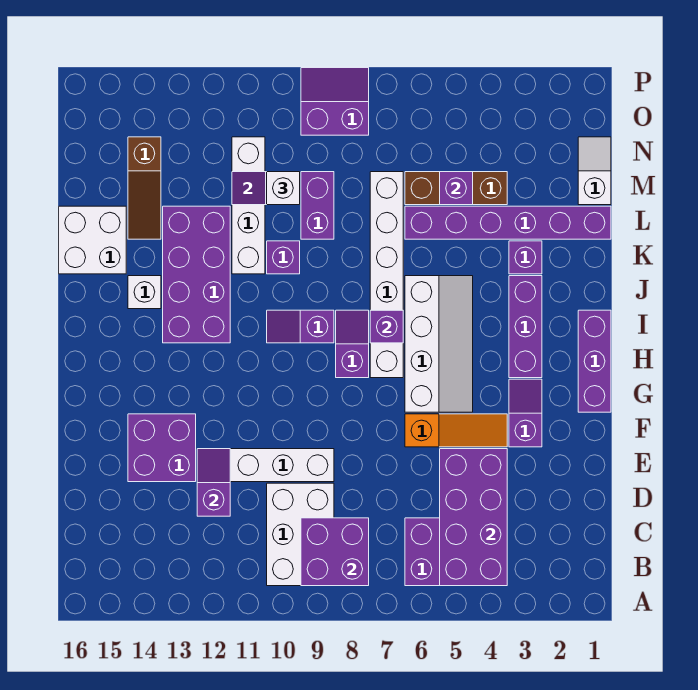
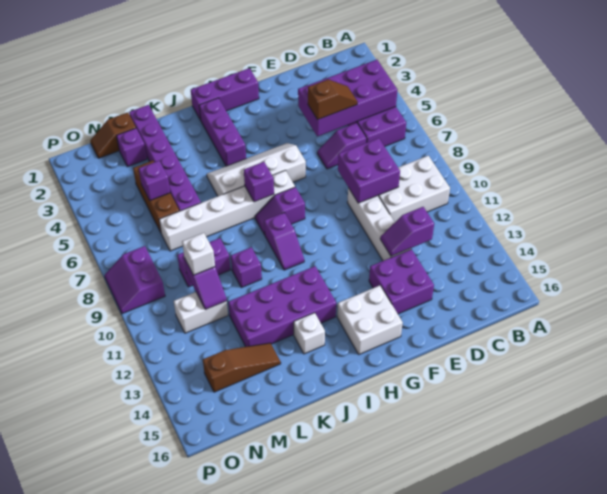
purple 2x2 brick [301,518,369,586] -> purple 2x2 brick moved to [338,138,400,203]
none -> brown 1x2 slope [308,80,358,120]
purple 1x2 slope [509,379,542,447] -> purple 1x2 slope moved to [317,123,367,169]
orange 1x3 slope [405,414,507,447] -> none
purple 1x3 brick [509,276,542,378] -> purple 1x3 brick turned to [199,98,246,166]
purple 1x1 brick [509,241,542,274] -> purple 1x1 brick moved to [116,128,147,167]
white 1x4 brick [232,137,265,274] -> white 1x2 brick [174,292,228,333]
white 2x2 brick [59,206,126,274] -> white 2x2 brick moved to [337,285,403,354]
white 1x2 slope [578,137,611,205] -> brown 1x2 slope [90,112,136,158]

